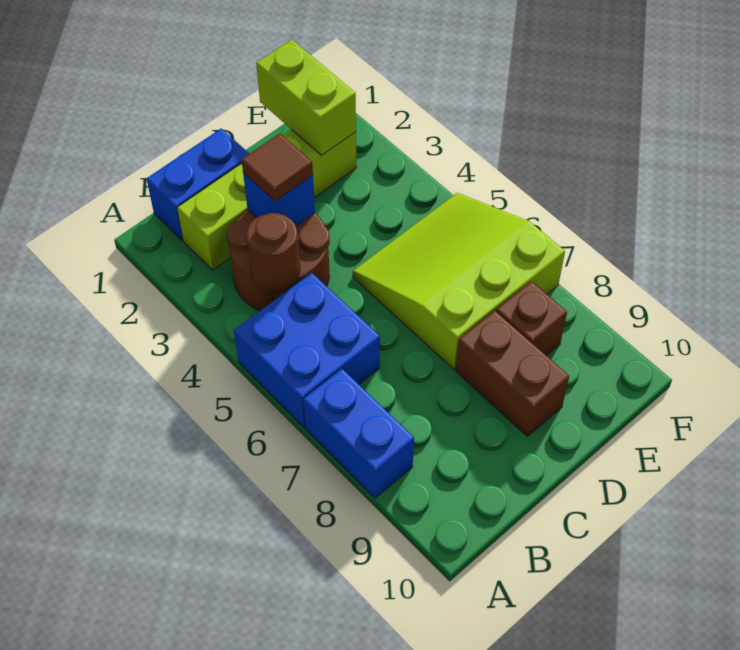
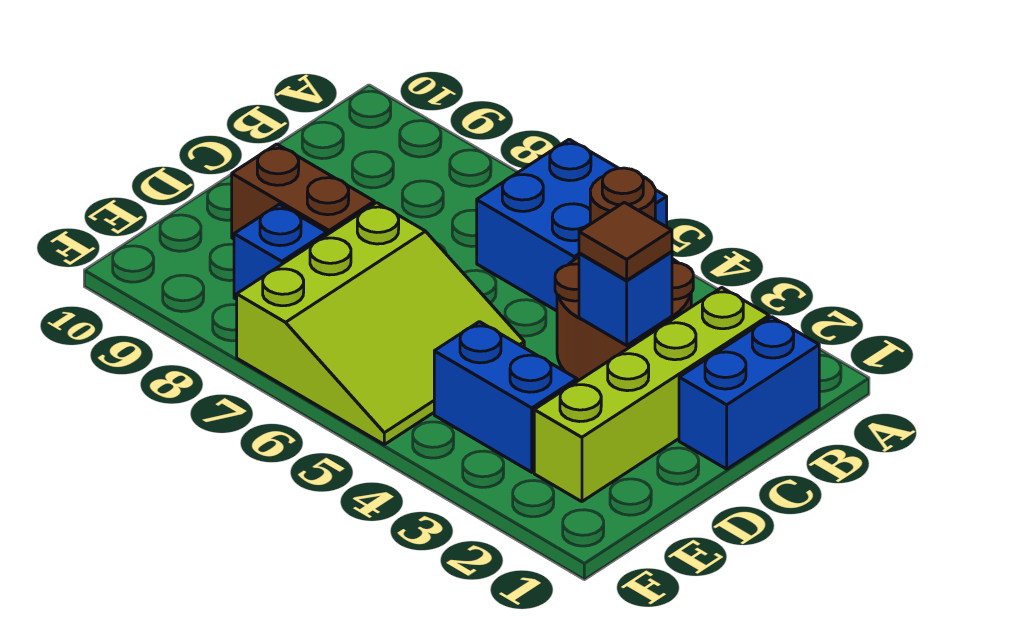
blue 1x2 brick [303,369,414,498] -> blue 1x2 brick moved to [434,322,577,472]
lime 1x2 brick [256,40,356,155] -> none
brown 1x1 brick [496,281,567,356] -> blue 1x1 brick [234,204,327,299]

